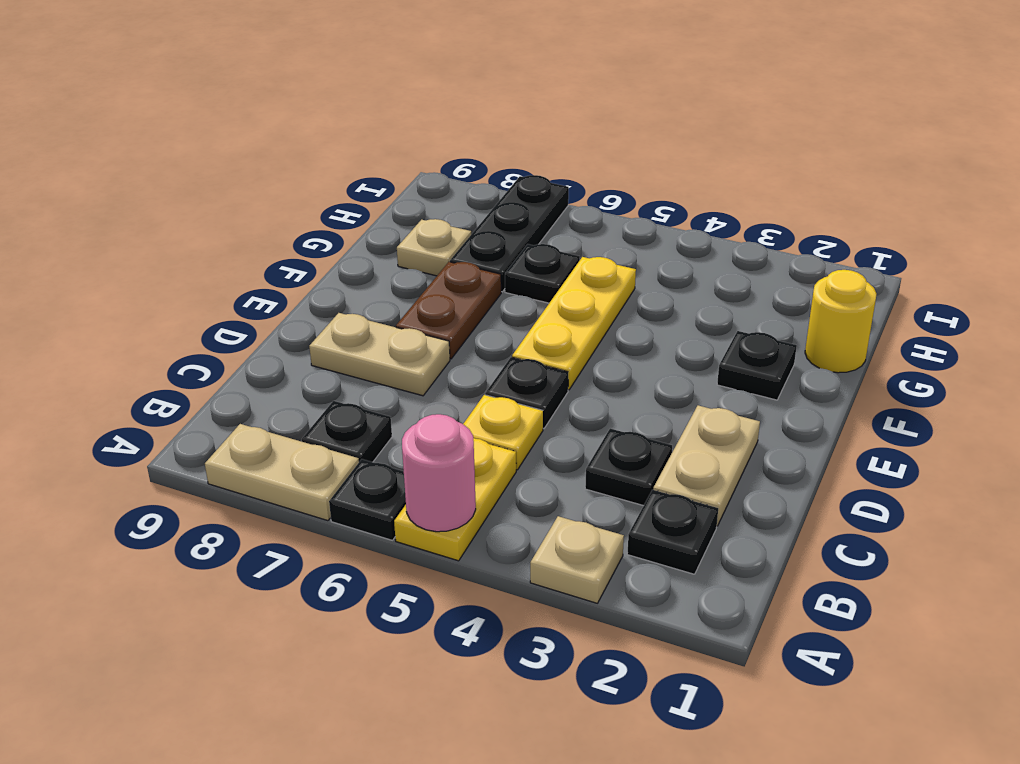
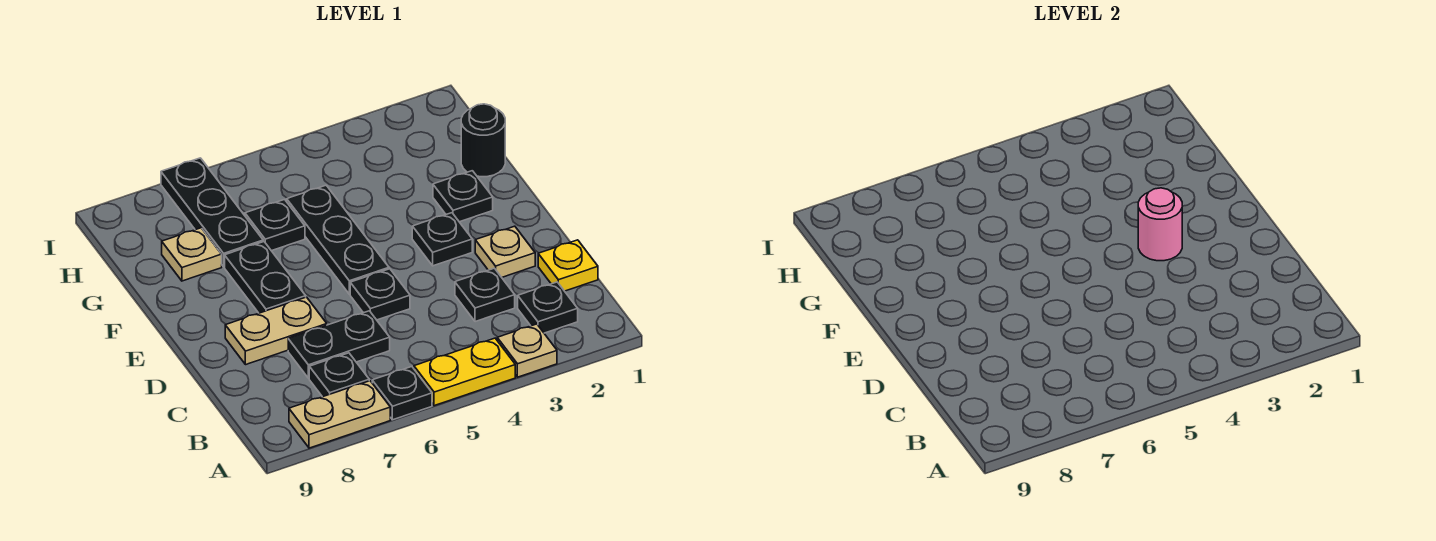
yellow 1x2 plate [394,438,516,561] -> yellow 1x2 plate turned to [414,338,515,406]
pink 1x1 round brick [402,414,476,532] -> pink 1x1 round brick moved to [1138,188,1182,261]
tan 1x2 plate [653,405,760,526] -> tan 1x1 plate [475,226,535,277]
yellow 1x1 plate [463,395,543,470] -> yellow 1x1 plate moved to [538,240,598,291]
none -> black 1x2 plate [288,311,390,378]
none -> black 1x1 plate [412,213,472,266]
yellow 1x3 plate [512,257,636,390] -> black 1x3 plate [287,185,389,294]
brown 1x2 plate [396,262,501,359] -> black 1x2 plate [225,242,306,313]
yellow 1x1 round brick [805,270,876,373] -> black 1x1 round brick [461,104,505,177]

